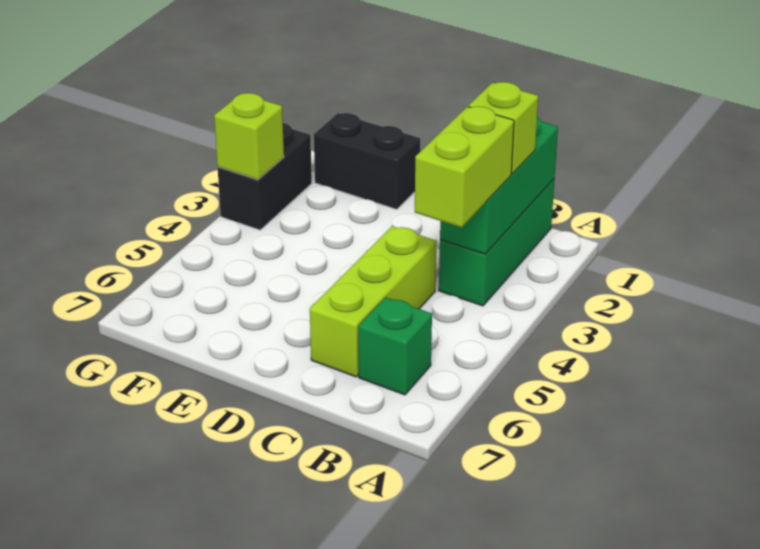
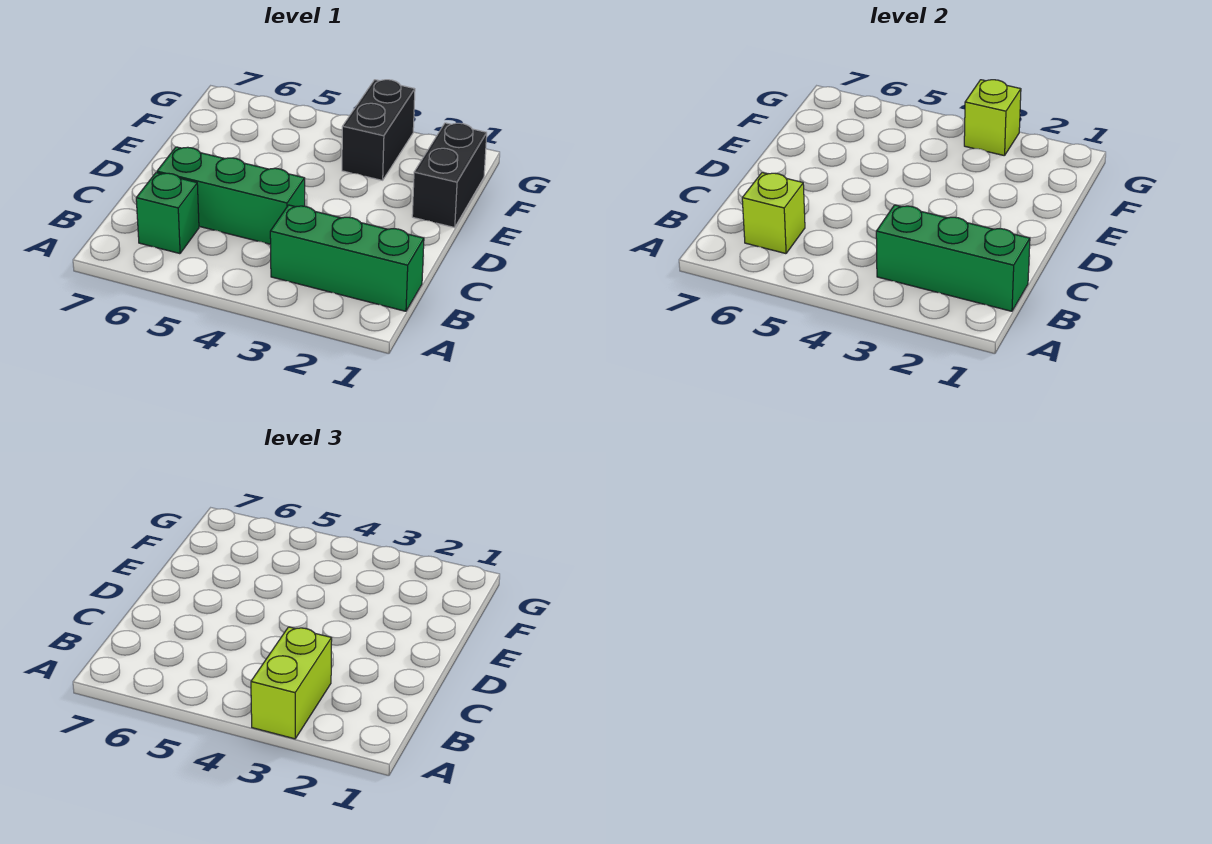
lime 1x1 brick [469,82,538,174] -> lime 1x1 brick moved to [742,173,805,254]
lime 1x2 brick [415,106,514,228] -> lime 1x2 brick turned to [251,627,332,739]
lime 1x3 brick [310,226,436,377] -> green 1x3 brick [157,147,305,244]
black 1x2 brick [218,123,312,230] -> black 1x2 brick turned to [342,80,415,180]

